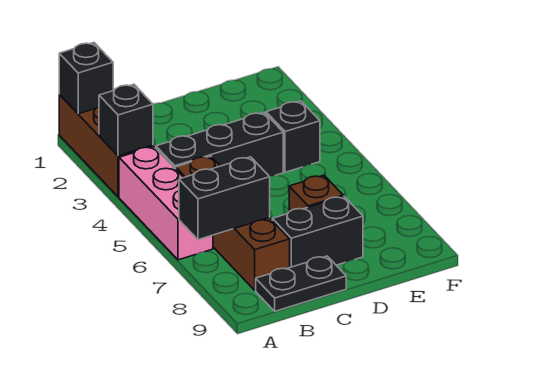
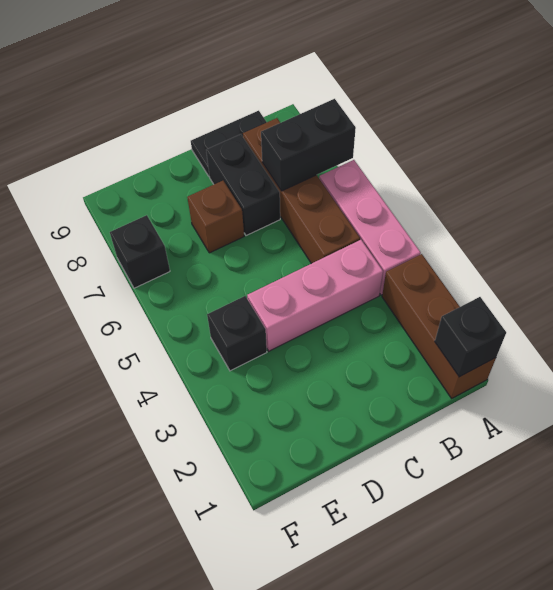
black 1x1 brick [99,84,153,156] -> black 1x1 brick moved to [110,215,170,288]
black 1x3 brick [156,112,283,177] -> pink 1x3 brick [247,240,383,351]
black 1x2 brick [272,196,363,267] -> black 1x2 brick turned to [206,134,280,236]

